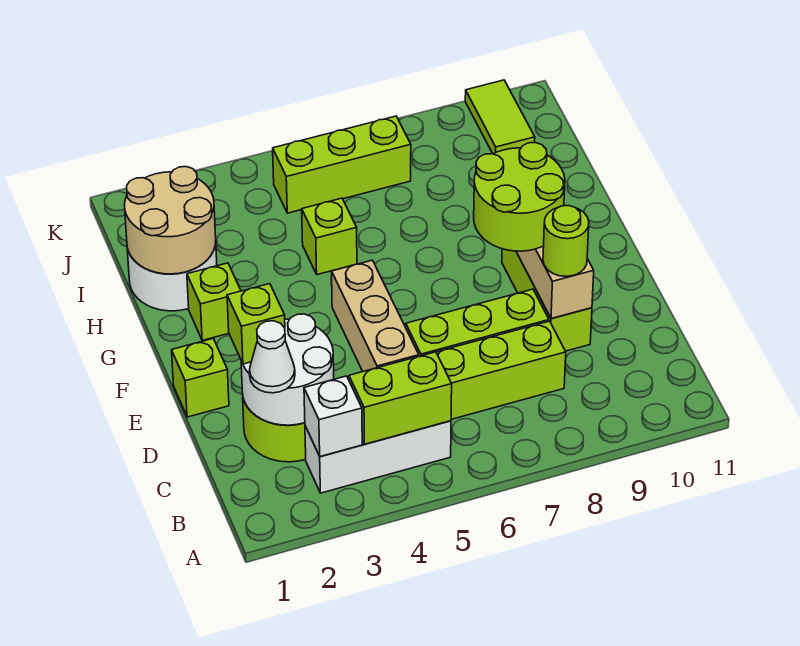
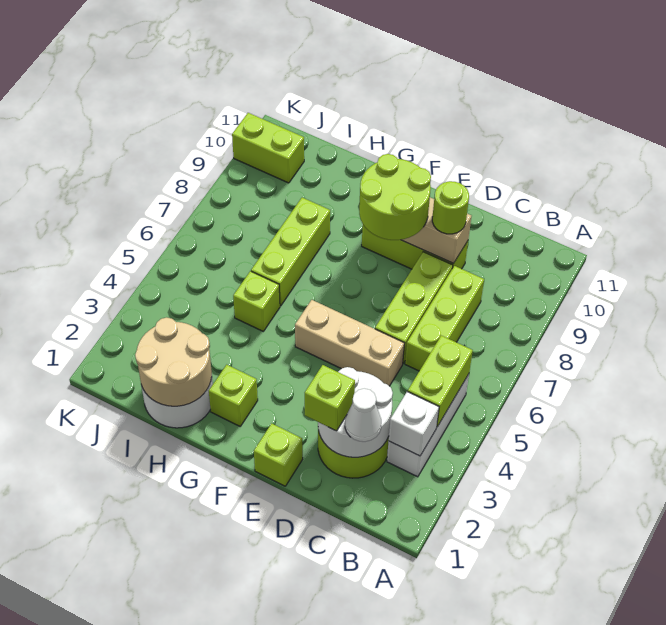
lime 1x3 brick [273,116,411,213] -> lime 1x3 brick moved to [251,198,330,306]
lime 1x2 tile [465,80,535,154] -> lime 1x2 brick [232,113,304,183]

